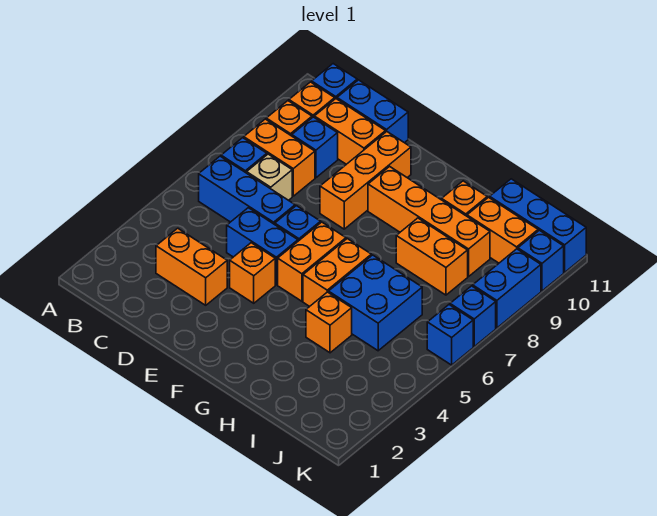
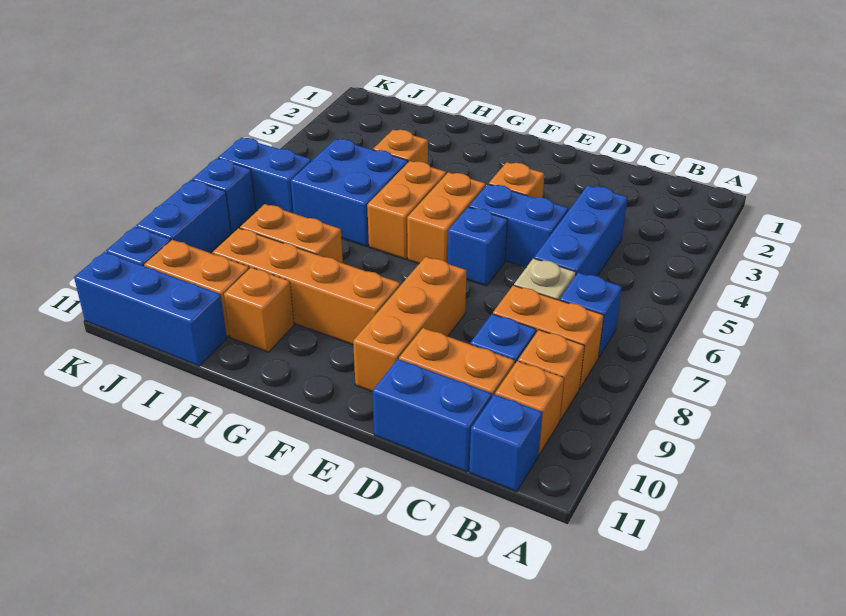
blue 1x3 brick [199,156,295,224] -> blue 1x3 brick turned to [534,186,628,276]
orange 1x2 brick [156,228,227,305] -> none
blue 1x1 brick [427,305,473,365] -> blue 1x2 brick [218,138,311,213]

